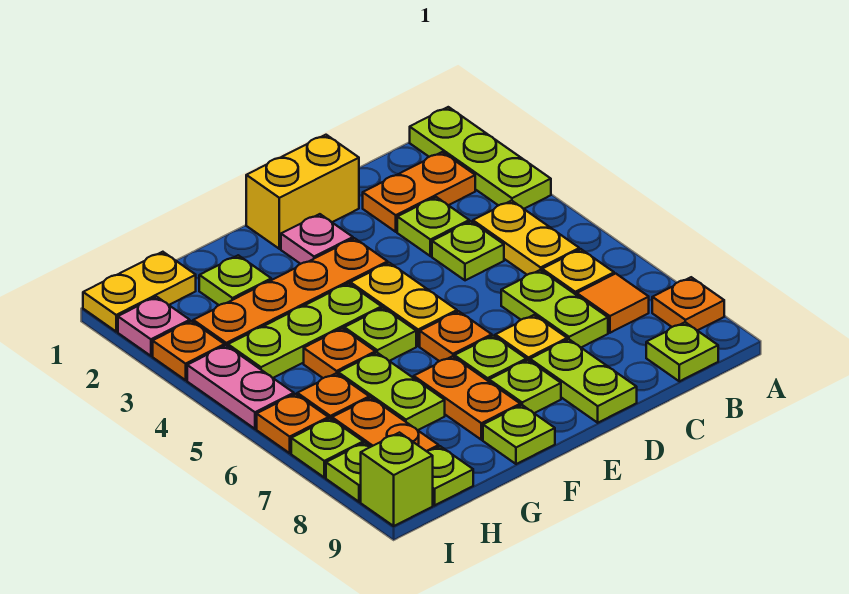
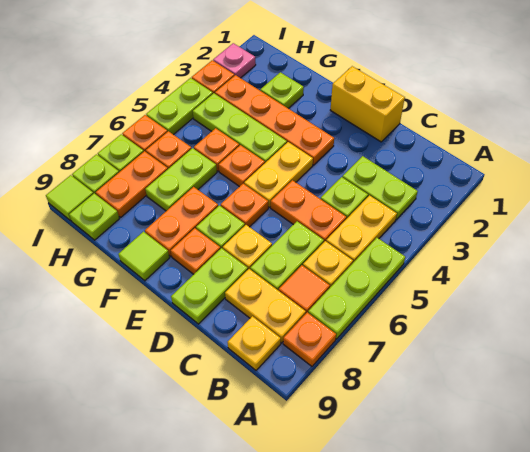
lime 1x3 plate [410,107,551,209] -> lime 1x3 plate moved to [308,238,405,339]
orange 1x2 plate [363,152,475,232] -> orange 1x2 plate moved to [271,180,346,242]
lime 1x1 plate [646,322,718,381] -> yellow 1x1 plate [228,316,281,370]
lime 1x1 plate [397,197,469,256] -> lime 1x2 plate [342,156,418,219]
pink 1x1 plate [281,214,353,264] -> none
lime 1x1 plate [489,360,561,413] -> orange 1x1 plate [171,228,220,274]
lime 1x1 plate [344,308,416,361] -> orange 1x1 plate [219,145,265,187]
lime 1x1 plate [483,405,555,464] -> lime 1x1 tile [118,232,170,281]
yellow 1x2 plate [83,252,196,331] -> yellow 1x2 plate moved to [225,269,306,343]
pink 1x2 plate [187,345,294,429] -> lime 1x2 plate [146,78,213,135]
lime 1x1 brick [361,433,433,526] -> lime 1x1 tile [46,175,93,221]

